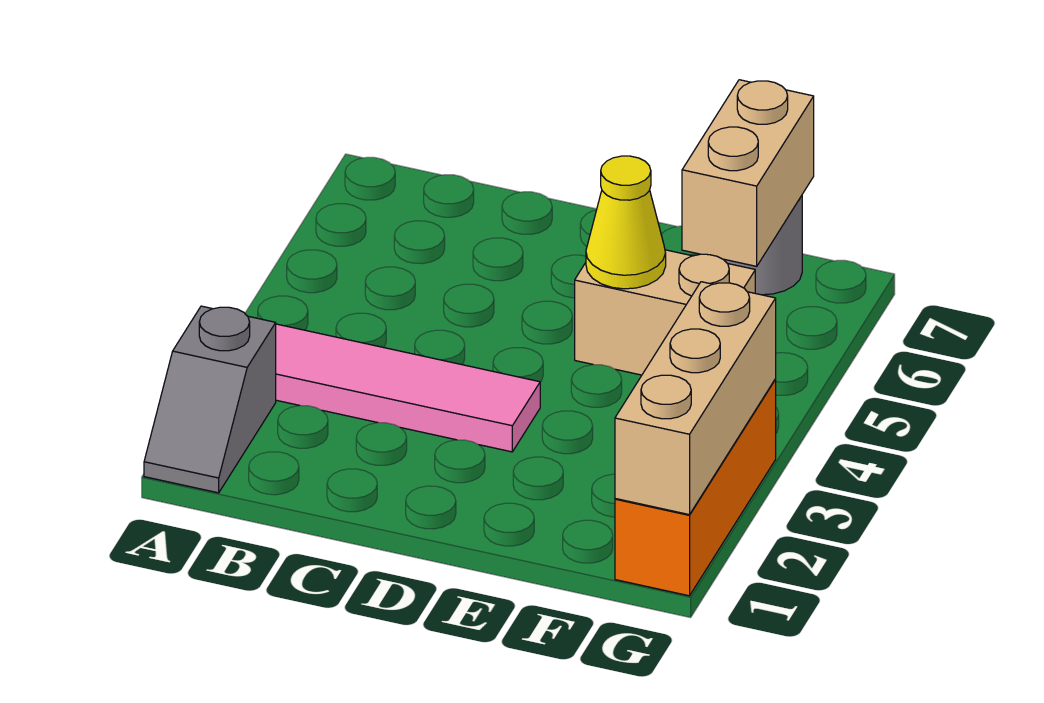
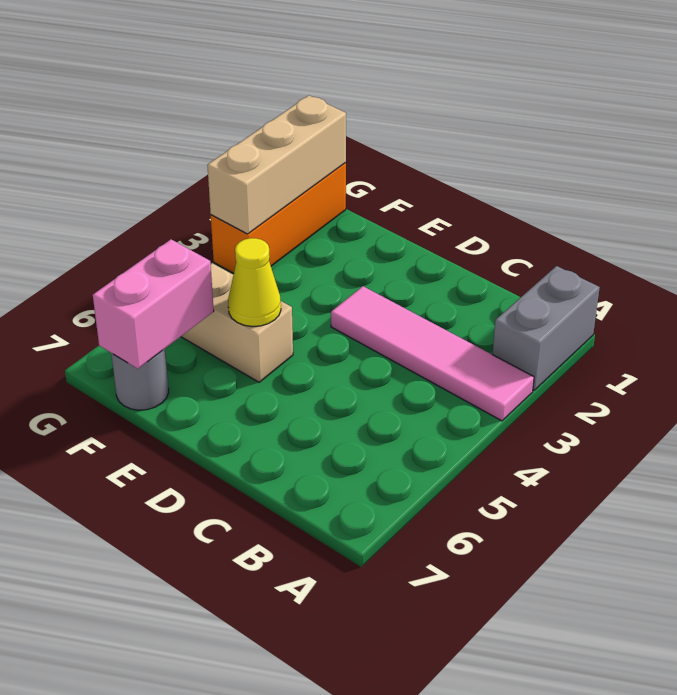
grey 1x2 slope [144,306,276,493] -> grey 1x2 brick [492,266,600,391]
tan 1x2 brick [682,80,814,266] -> pink 1x2 brick [93,239,214,369]

